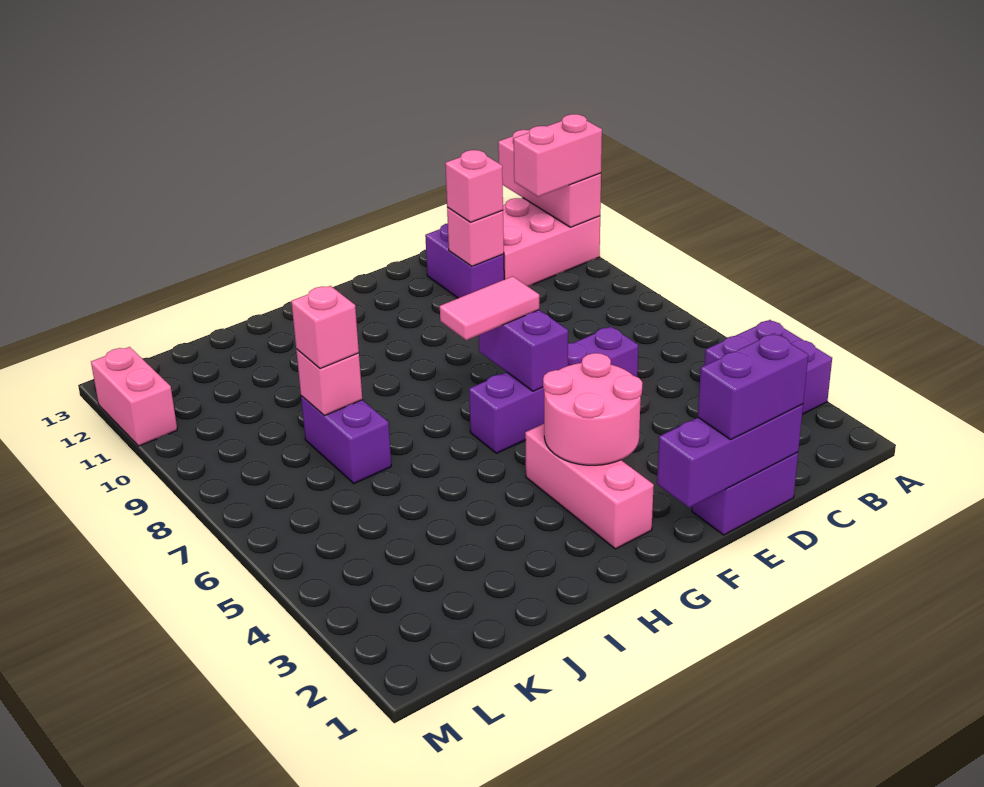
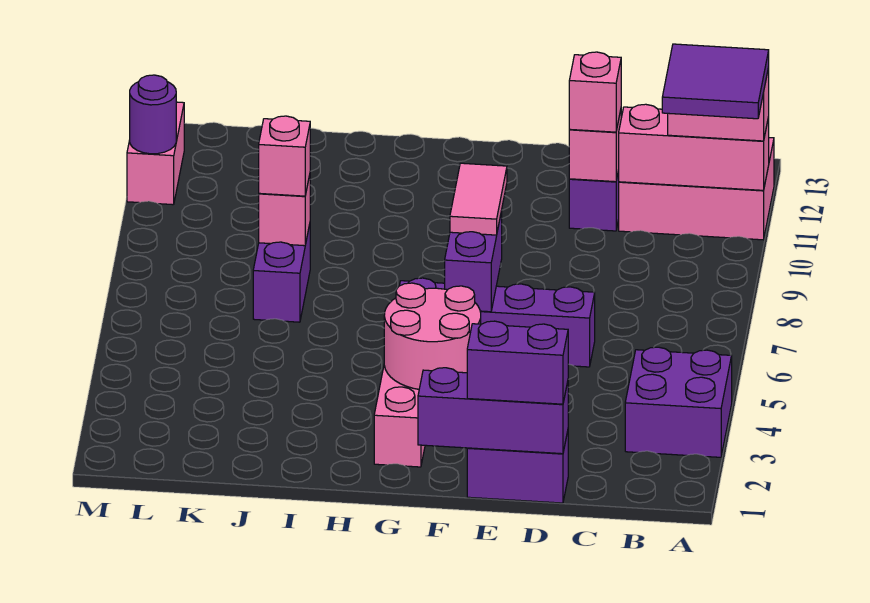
none -> purple 2x2 tile [662,44,769,119]
pink 1x3 brick [498,130,601,227] -> pink 1x3 brick turned to [618,104,769,190]
pink 1x2 tile [440,276,539,340] -> pink 1x2 tile turned to [450,163,507,235]
none -> purple 1x1 round brick [130,75,176,154]

